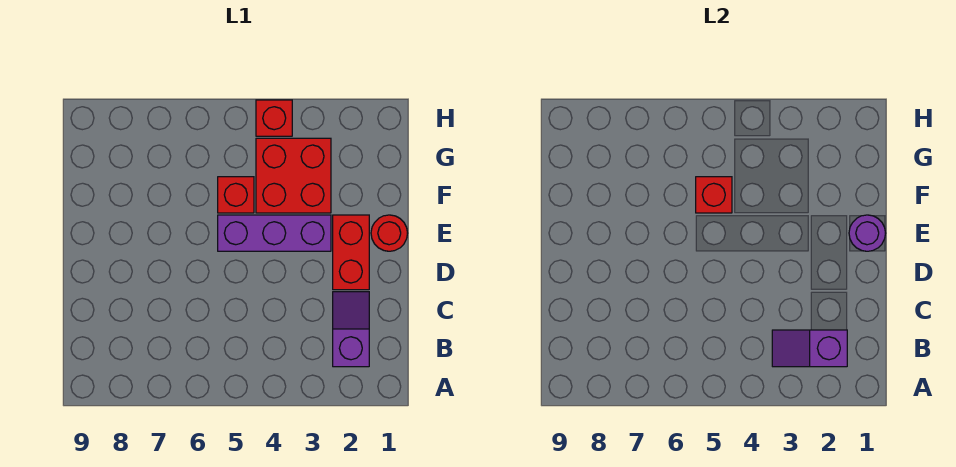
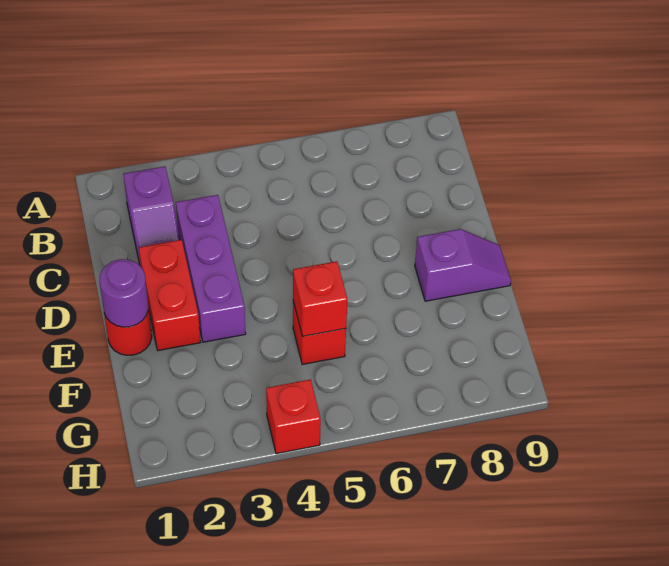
purple 1x2 slope [772,330,847,367] -> purple 1x2 slope moved to [415,229,511,301]
purple 1x3 brick [218,215,331,251] -> purple 1x3 brick turned to [176,195,246,342]
red 2x2 brick [256,138,331,213] -> none

